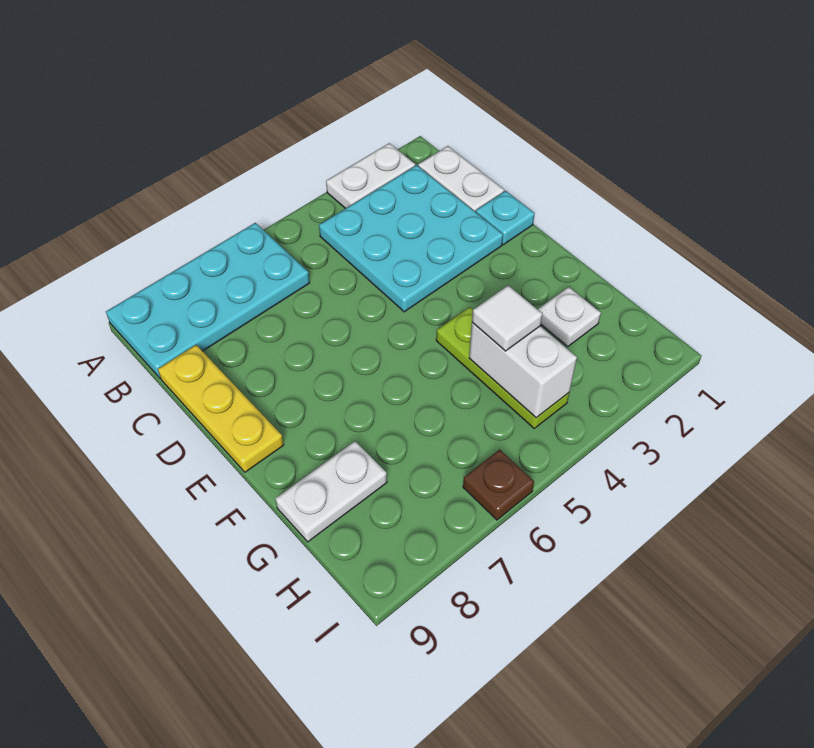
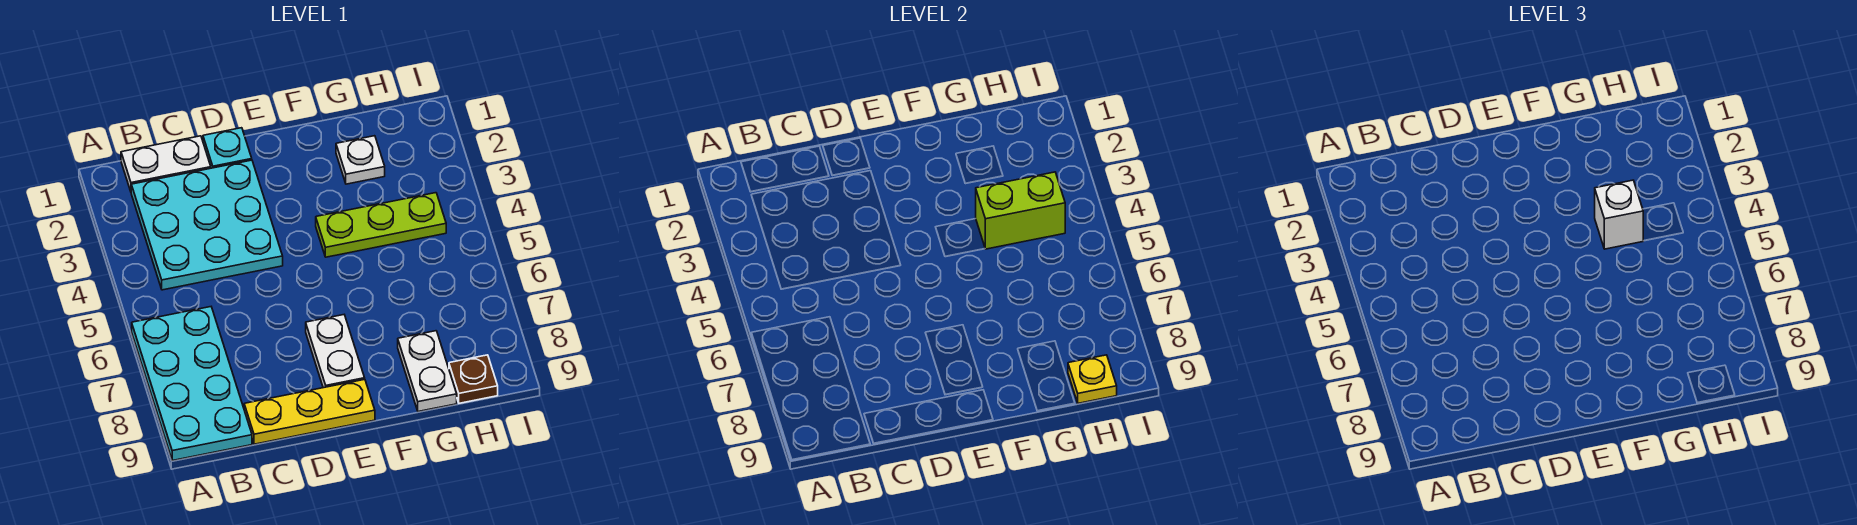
white 1x2 plate [326,143,415,209] -> white 1x2 plate moved to [306,315,365,388]
white 1x2 brick [469,323,577,418] -> lime 1x2 brick [976,172,1065,249]
white 1x1 tile [472,285,542,351] -> white 1x1 brick [1595,180,1643,249]
none -> yellow 1x1 plate [1068,355,1117,403]
brown 1x1 plate [463,450,534,520] -> brown 1x1 plate moved to [449,355,498,403]

